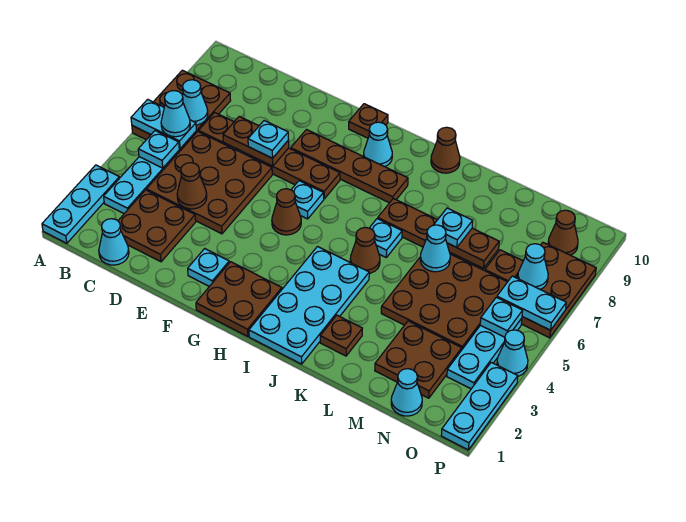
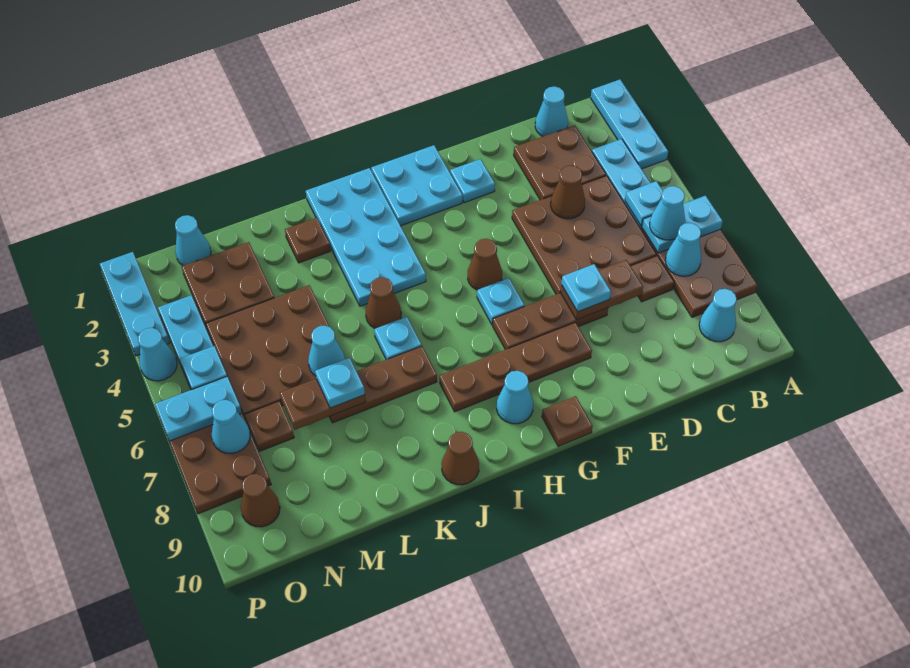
none -> cyan 1x1 cone [699,289,737,342]
brown 2x2 plate [196,262,282,336] -> cyan 2x2 plate [371,145,463,226]

